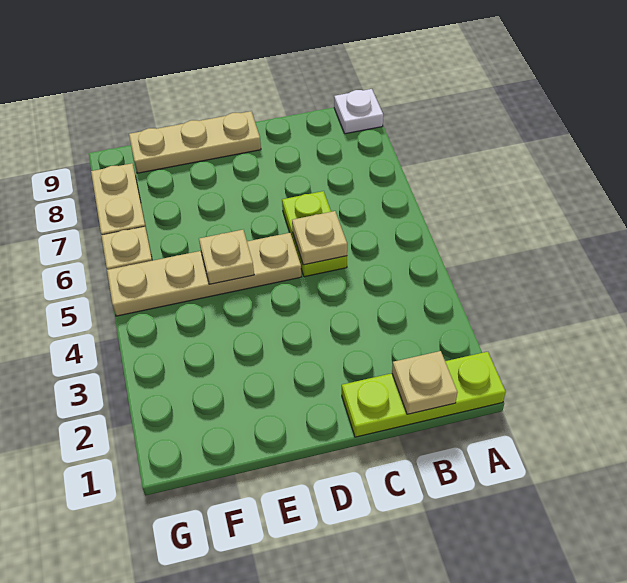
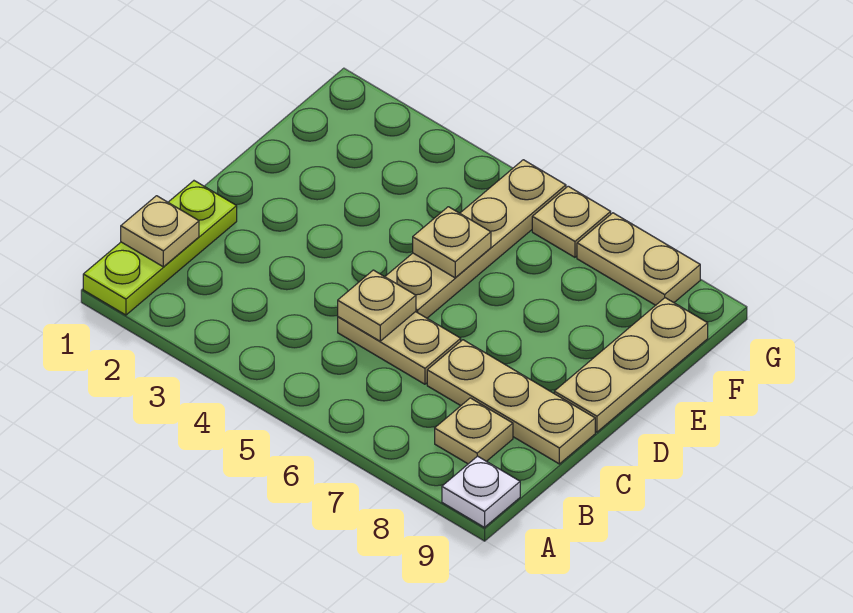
none -> tan 1x1 plate [435,398,513,464]
lime 1x2 plate [282,191,347,277] -> tan 1x2 plate [338,312,461,384]
none -> tan 1x3 plate [427,340,595,464]

